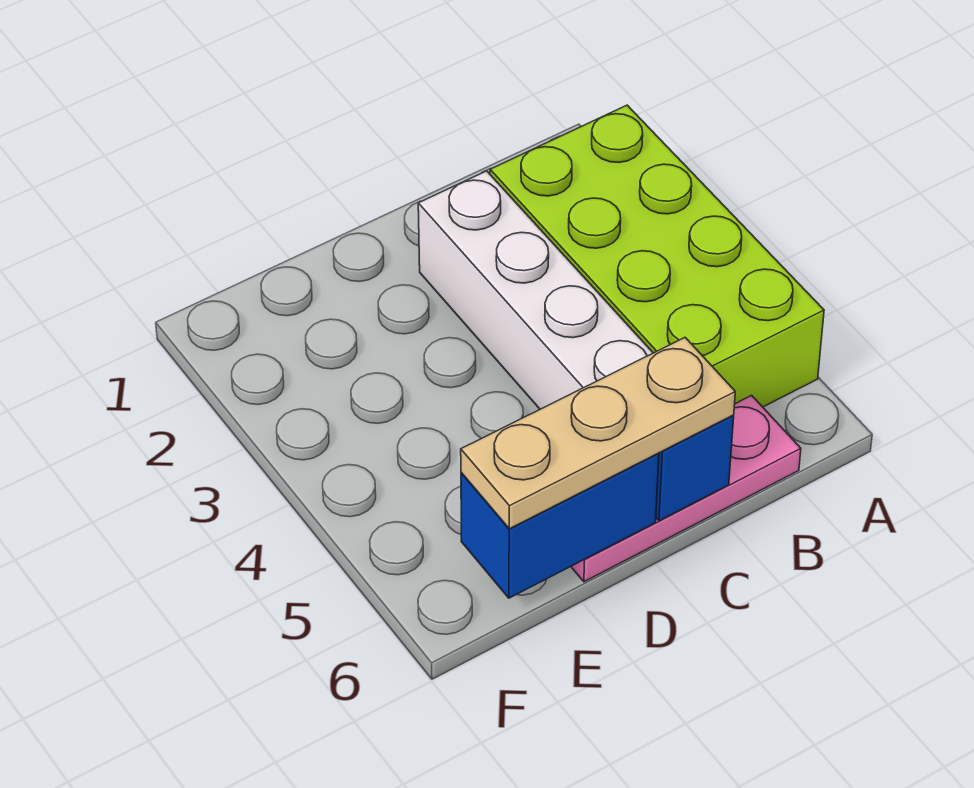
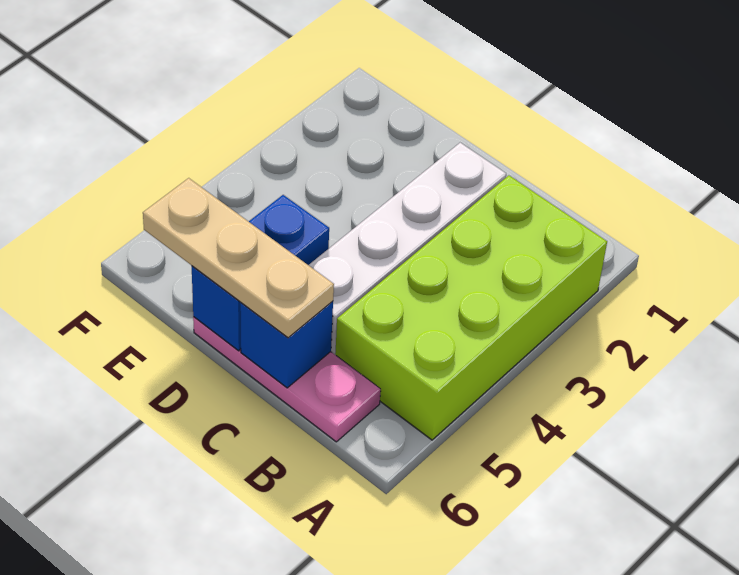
blue 1x2 brick [461,453,659,598] -> blue 1x2 brick turned to [192,195,329,351]

